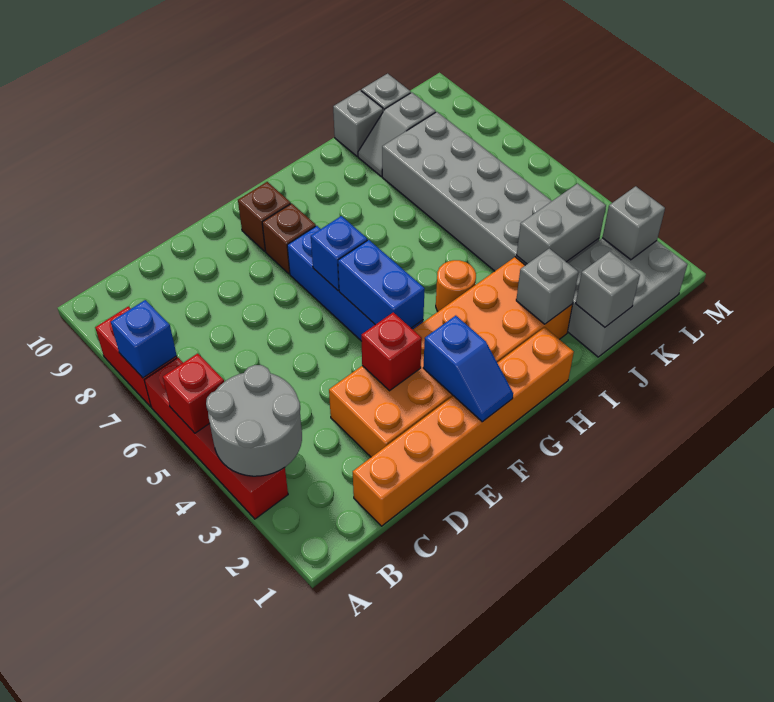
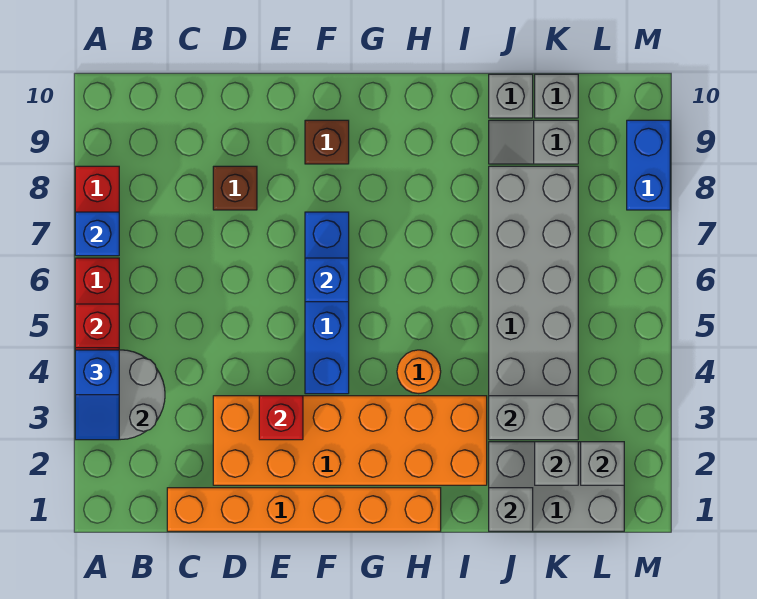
blue 1x2 slope [423,316,513,422] -> blue 1x2 slope moved to [75,350,119,440]
blue 1x2 brick [338,240,425,328] -> blue 1x2 brick moved to [627,120,670,210]
brown 1x1 brick [262,203,316,274] -> brown 1x1 brick moved to [213,166,257,210]
grey 1x1 brick [516,249,579,324] -> grey 1x1 brick moved to [535,442,578,485]

